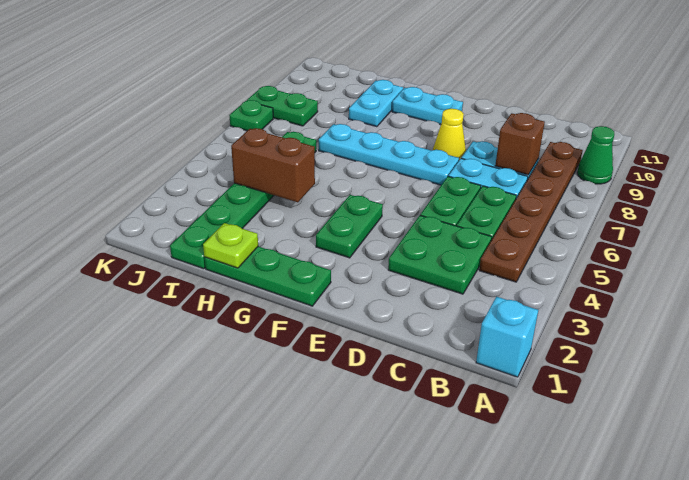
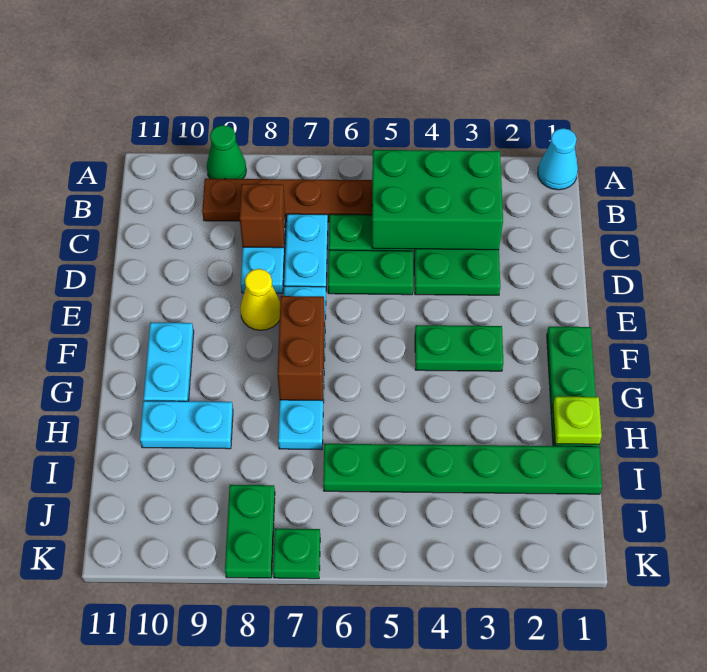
cyan 1x1 brick [476,297,538,377] -> cyan 1x1 cone [538,128,578,190]
none -> green 2x3 brick [372,150,503,250]
brown 1x2 brick [231,128,315,202] -> brown 1x2 brick moved to [278,296,325,401]

